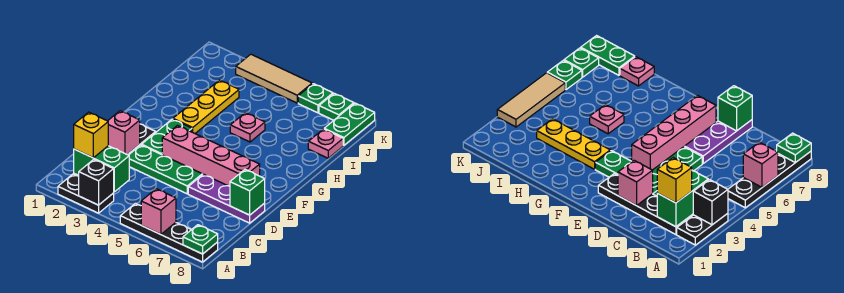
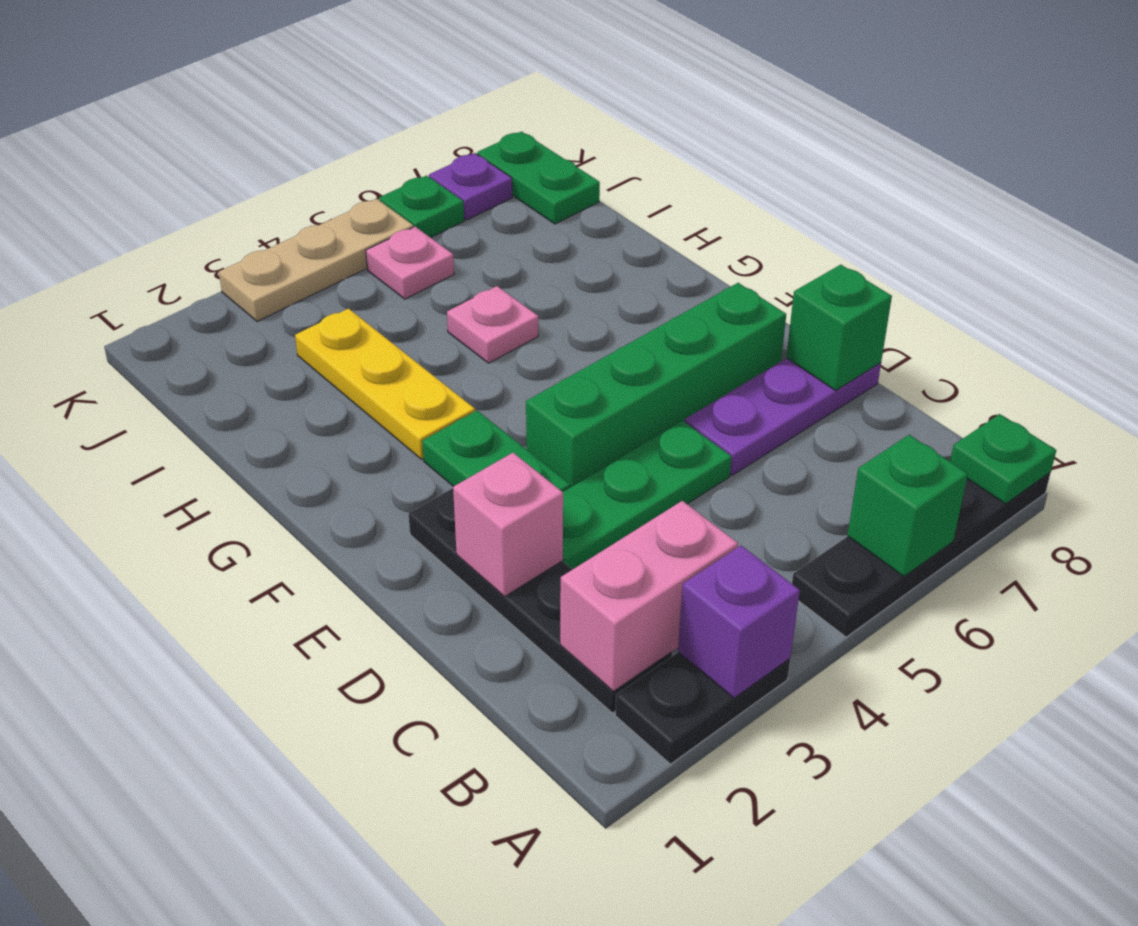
black 1x1 brick [78,159,114,205] -> purple 1x1 brick [678,546,800,698]
pink 1x1 brick [141,189,176,234] -> green 1x1 brick [848,435,968,577]
green 1x2 brick [74,146,129,192] -> pink 1x2 brick [560,501,738,691]
yellow 1x1 brick [74,112,108,158] -> none
pink 1x4 brick [162,126,260,186] -> green 1x4 brick [526,283,786,487]
pink 1x1 plate [308,129,343,158] -> pink 1x1 plate moved to [366,227,454,299]
tan 1x3 tile [236,54,312,103] -> tan 1x3 plate [219,199,413,321]
green 1x1 plate [319,93,354,120] -> purple 1x1 plate [429,153,512,220]

